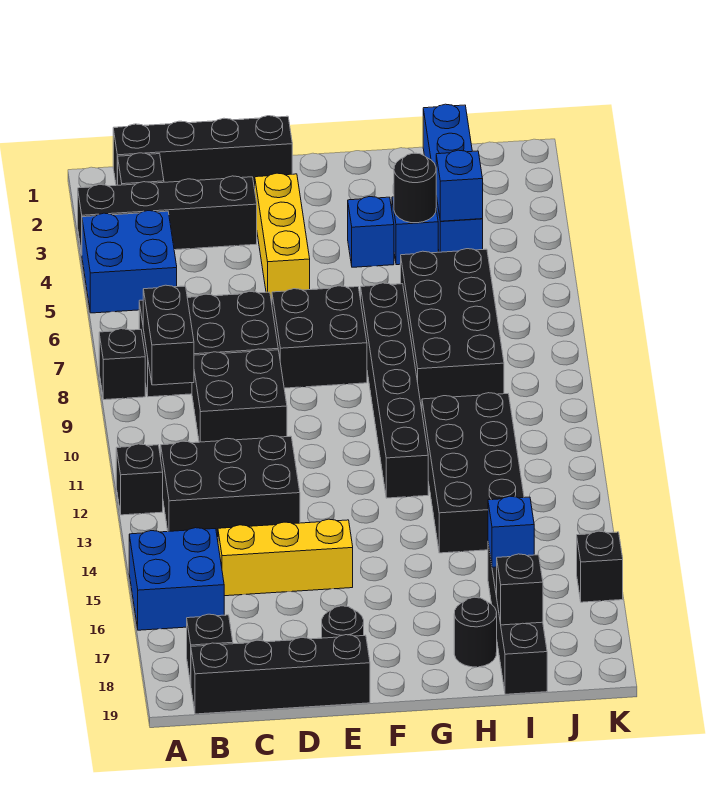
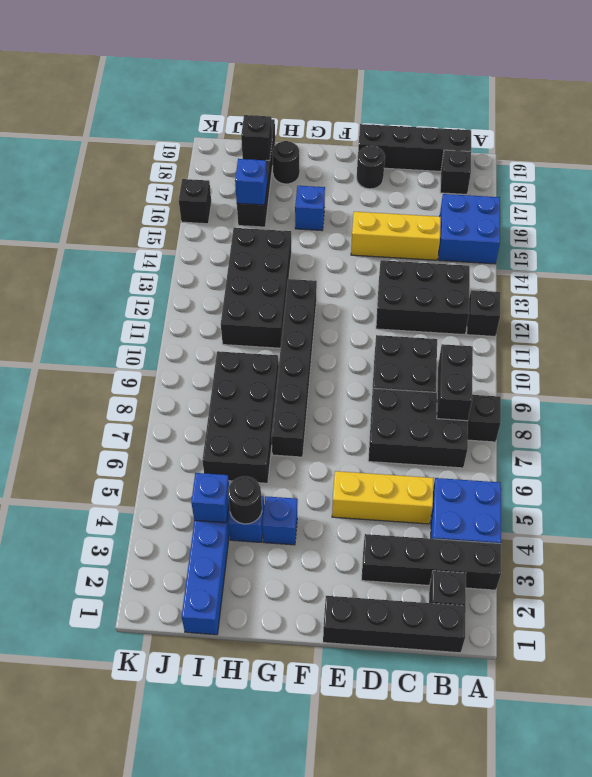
yellow 1x3 brick [255,173,310,302] -> yellow 1x3 brick turned to [332,471,434,524]
black 2x2 brick [272,286,367,388] -> none
none -> blue 1x1 brick [295,186,325,230]

